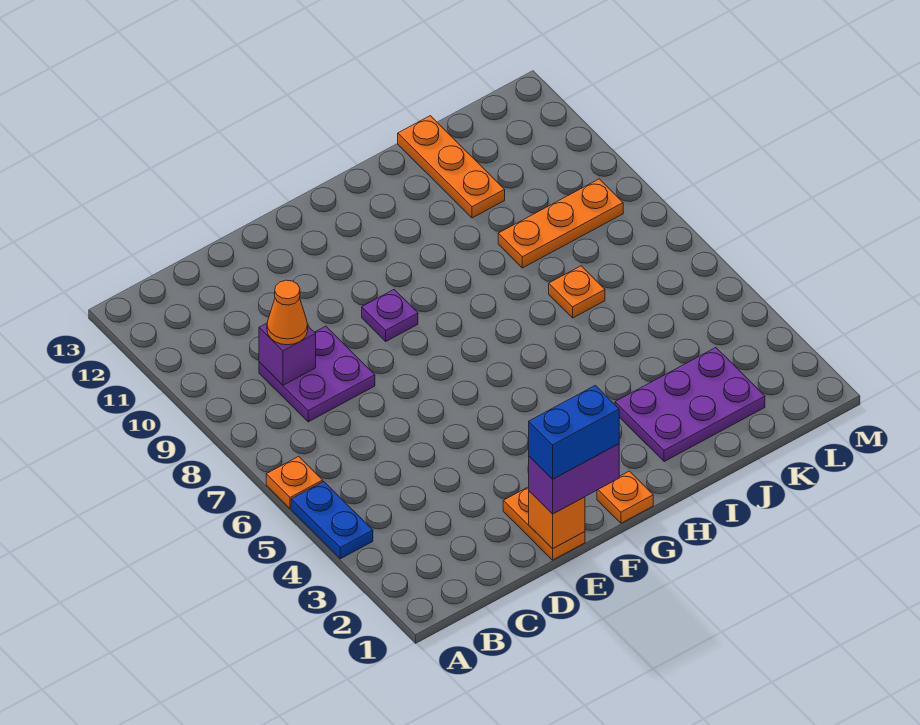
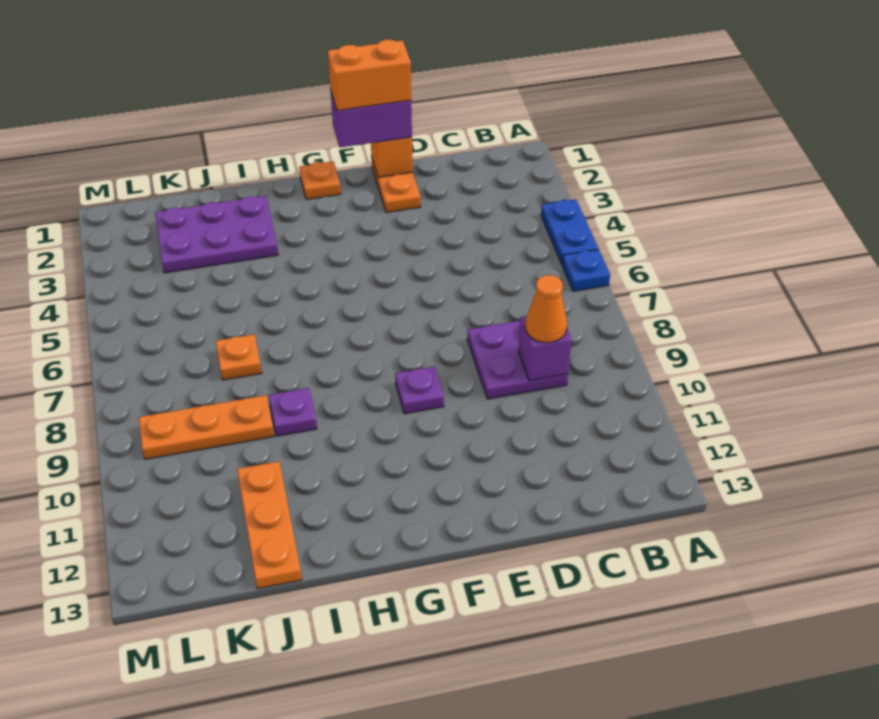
orange 1x1 plate [266,456,323,509] -> blue 1x1 plate [562,249,610,291]
blue 1x2 brick [529,385,619,479] -> orange 1x2 brick [328,40,411,111]
none -> purple 1x1 plate [269,388,317,436]

